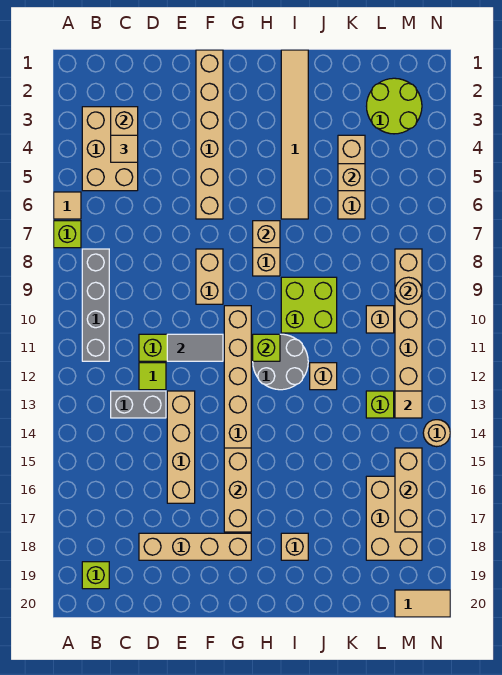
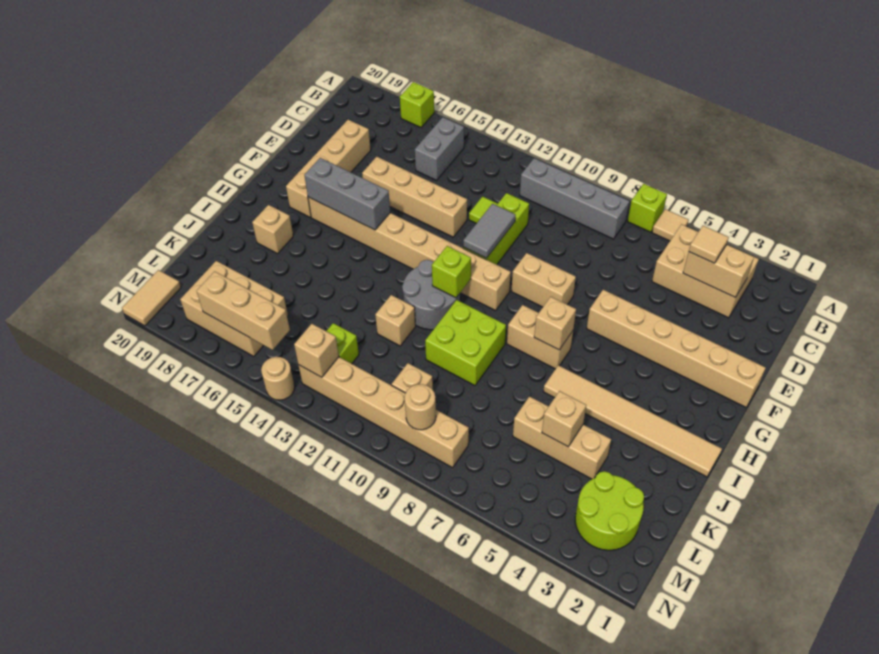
lime 1x1 brick [82,562,109,589] -> lime 1x1 brick moved to [400,82,434,127]
grey 1x2 brick [111,391,166,418] -> grey 1x2 brick moved to [415,117,464,180]
tan 1x3 brick [224,448,251,532] -> grey 1x3 brick [304,158,390,230]
tan 1x1 tile [395,391,422,418] -> tan 1x1 brick [294,324,339,377]

